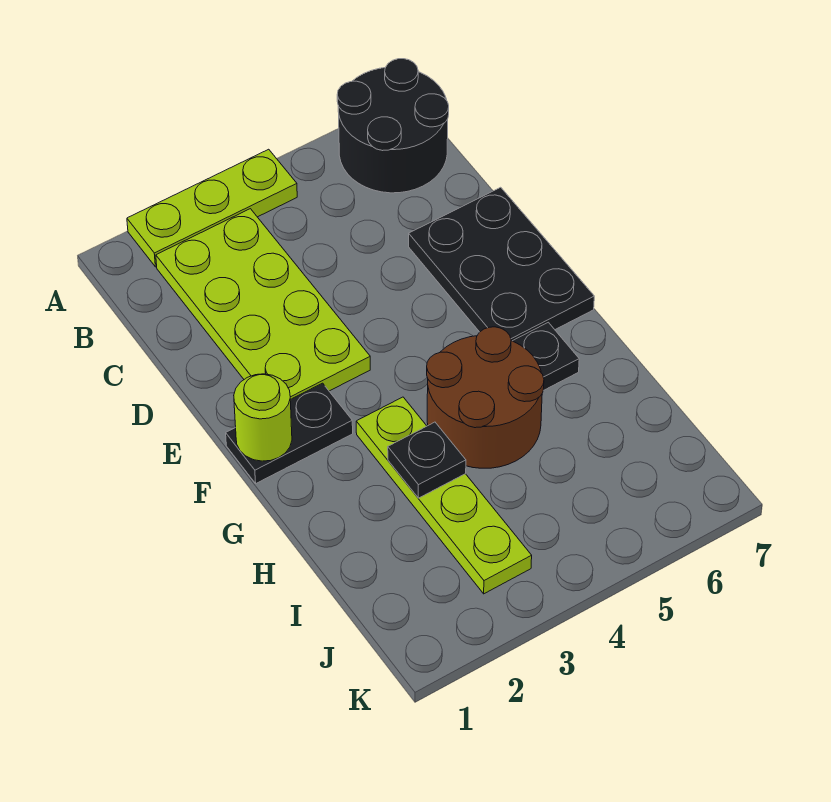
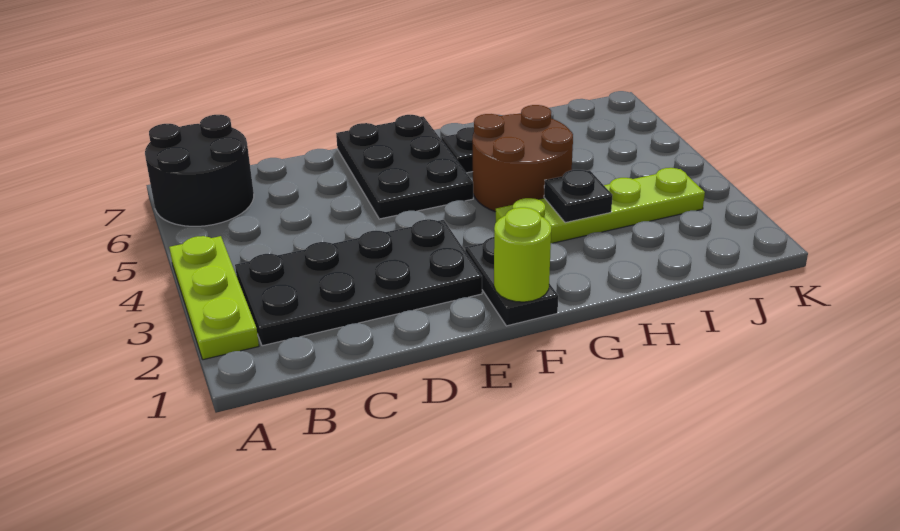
lime 2x4 plate [156,209,370,400] -> black 2x4 plate [235,219,482,346]
black 2x3 plate [409,187,594,341] -> black 2x3 plate turned to [336,115,473,219]

